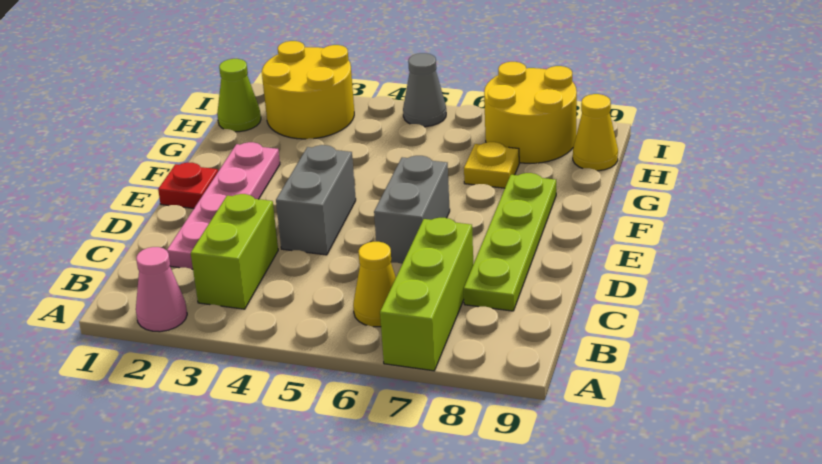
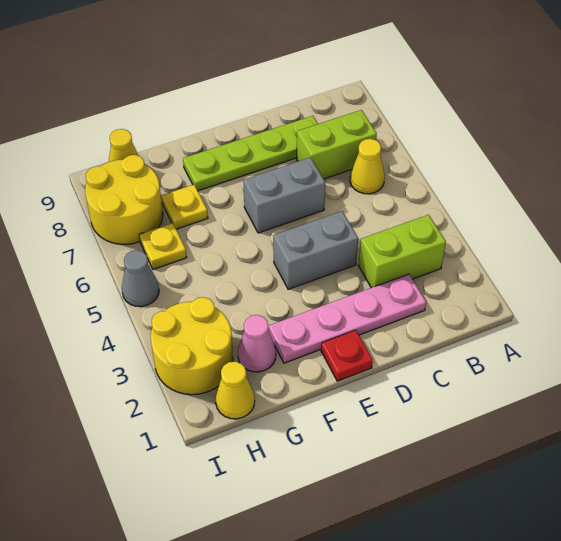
pink 1x1 cone [136,247,187,332] -> pink 1x1 cone moved to [238,315,276,372]
lime 1x3 brick [380,218,473,371] -> lime 1x2 brick [297,110,377,179]
lime 1x1 cone [217,59,261,132] -> yellow 1x1 cone [215,362,255,419]
none -> yellow 1x1 plate [139,223,187,269]

